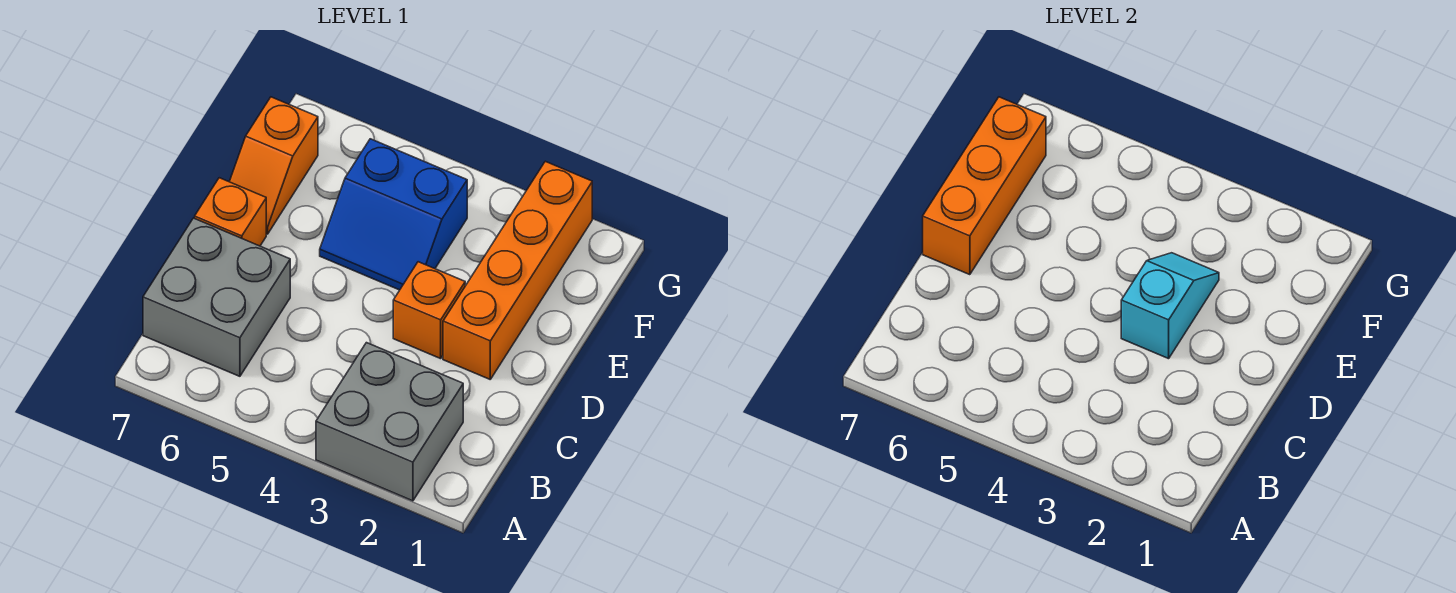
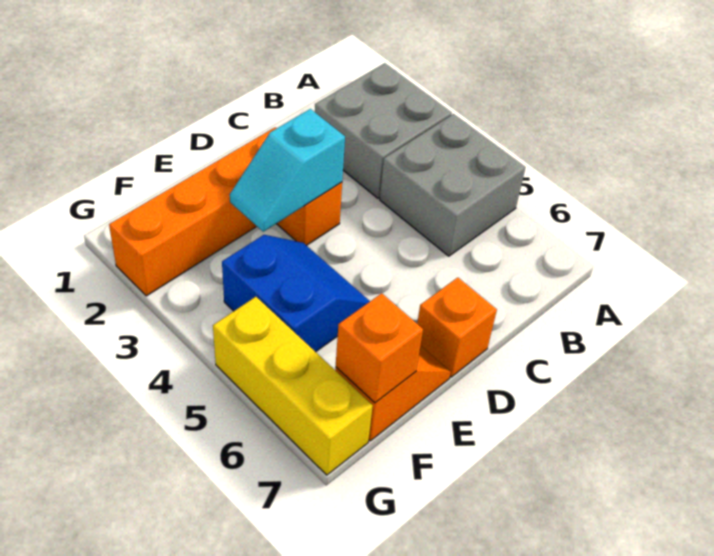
grey 2x2 brick [143,218,290,376] -> grey 2x2 brick moved to [380,114,525,256]
orange 1x3 brick [923,97,1046,275] -> orange 1x1 brick [336,293,423,403]
none -> yellow 1x3 brick [213,297,373,475]

